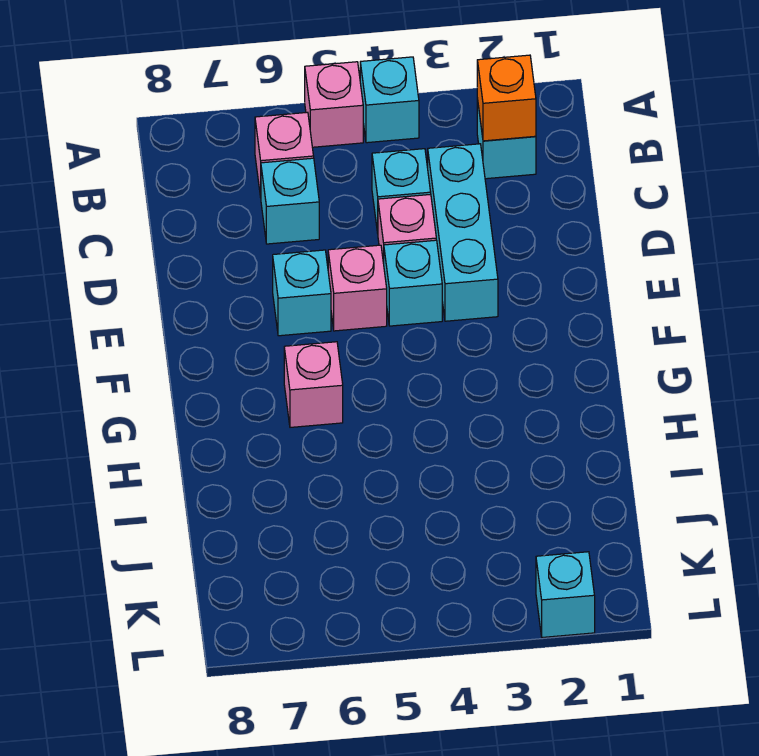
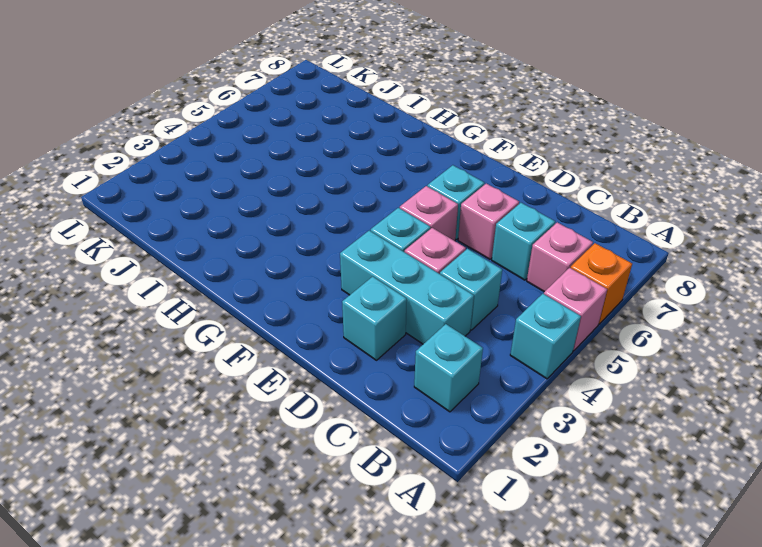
orange 1x1 brick [477,55,536,141] -> orange 1x1 brick moved to [571,243,632,324]
pink 1x1 brick [284,342,343,427] -> pink 1x1 brick moved to [458,184,519,259]
cyan 1x1 brick [536,552,595,637] -> cyan 1x1 brick moved to [342,277,407,360]

